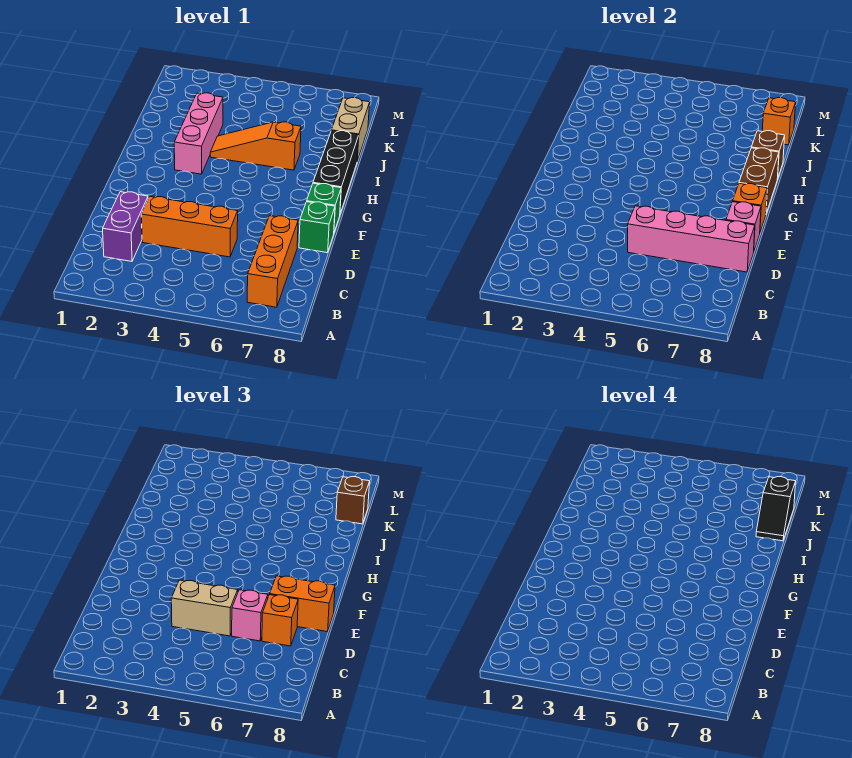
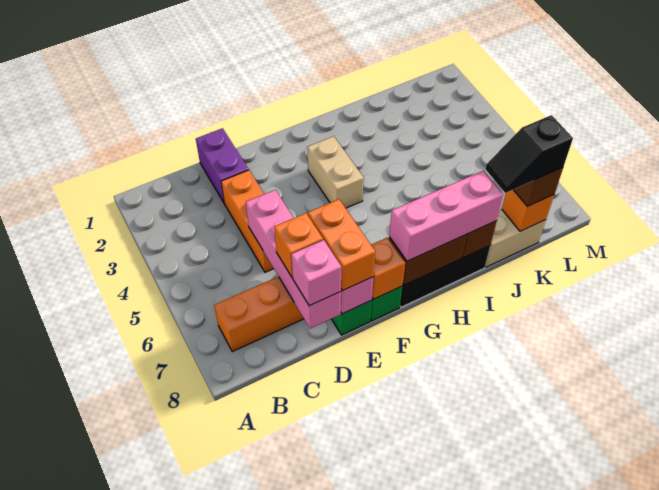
purple 1x2 brick [103,192,148,261] -> purple 1x2 brick turned to [196,128,249,204]
tan 1x2 brick [171,580,238,636] -> tan 1x2 brick moved to [307,136,364,208]
pink 1x1 brick [232,590,268,641] -> pink 1x1 brick moved to [291,240,341,306]
pink 1x3 brick [174,93,223,174] -> pink 1x3 brick moved to [389,170,504,261]
orange 1x3 slope [210,122,301,170] -> none

